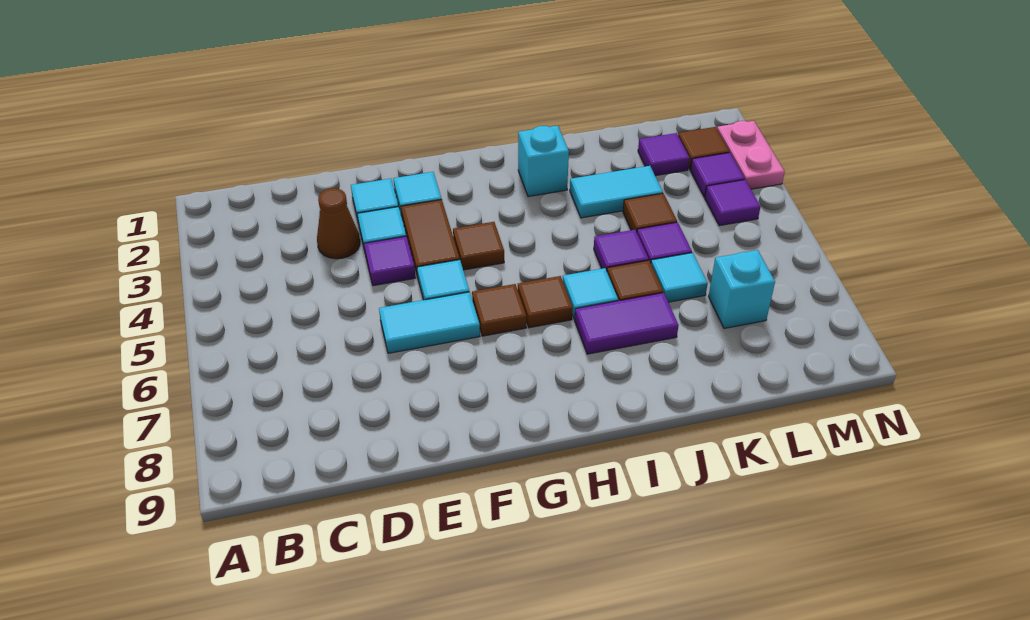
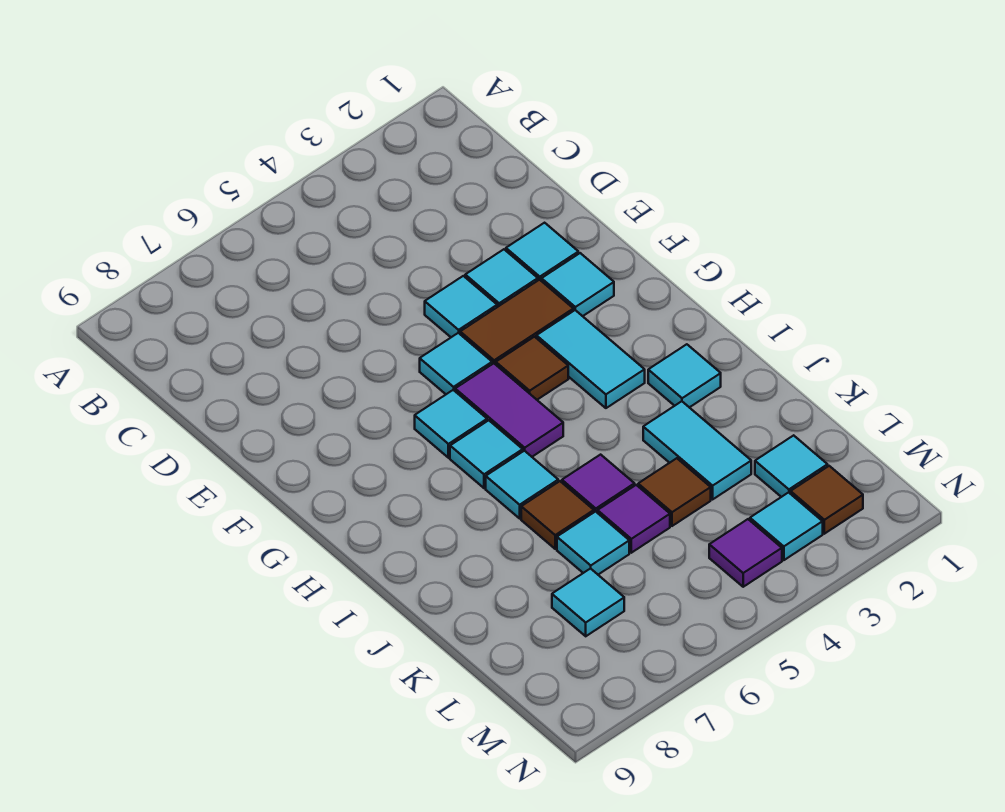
brown 1x1 cone [317,188,360,259] -> none
purple 1x1 tile [364,236,415,286] -> cyan 1x1 tile [425,276,497,337]
cyan 1x2 tile [379,292,480,353] -> cyan 1x2 tile moved to [536,310,645,408]
brown 1x1 tile [472,284,526,336] -> cyan 1x1 tile [415,390,487,458]
brown 1x1 tile [518,276,573,328] -> cyan 1x1 tile [450,420,523,488]
cyan 1x1 brick [518,126,569,197] -> cyan 1x1 tile [648,344,721,407]
purple 1x2 tile [575,293,679,354] -> purple 1x2 tile moved to [455,363,563,457]
purple 1x1 tile [638,133,690,176] -> cyan 1x1 tile [755,435,828,497]
cyan 1x1 brick [709,250,775,328] -> cyan 1x1 tile [552,568,624,636]
purple 1x1 tile [691,153,745,197] -> cyan 1x1 tile [750,492,823,560]
pink 1x2 plate [717,121,785,189] -> none

